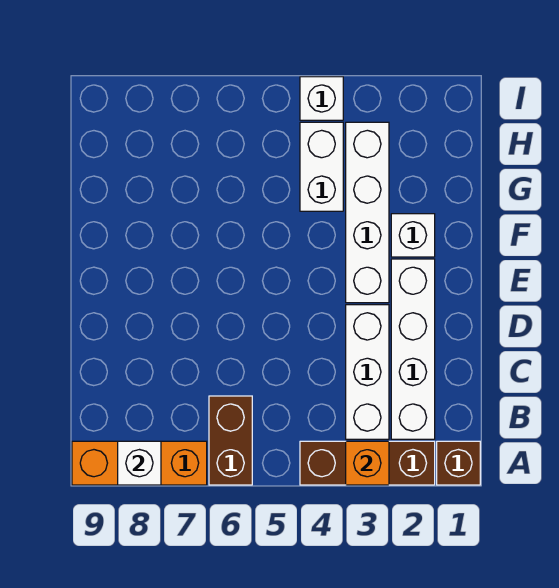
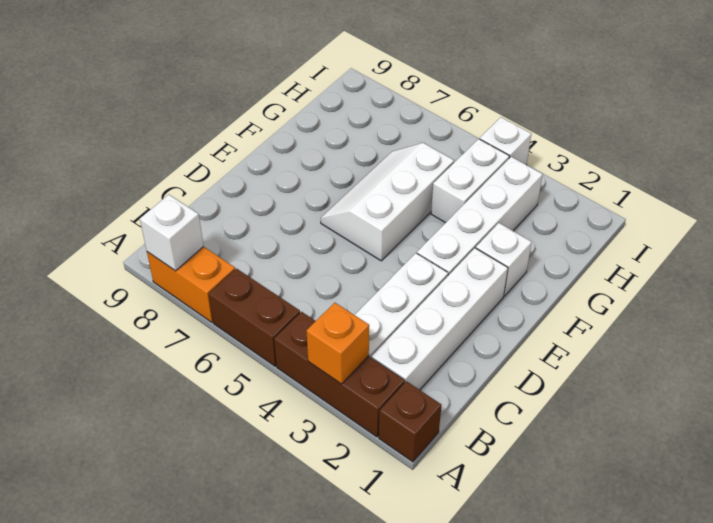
brown 1x2 brick [209,396,252,485] -> brown 1x2 brick turned to [209,269,300,366]
orange 1x3 brick [72,441,207,485] -> orange 1x2 brick [147,247,235,322]
none -> white 2x3 slope [321,143,454,261]

